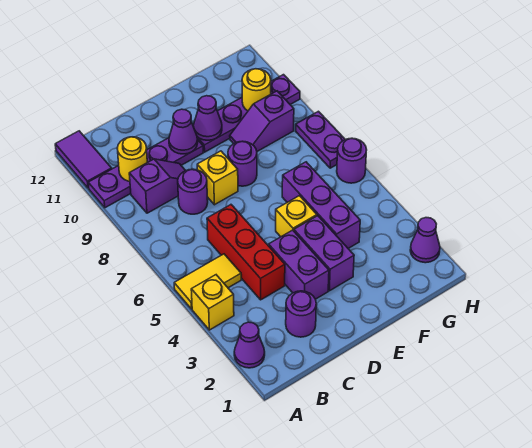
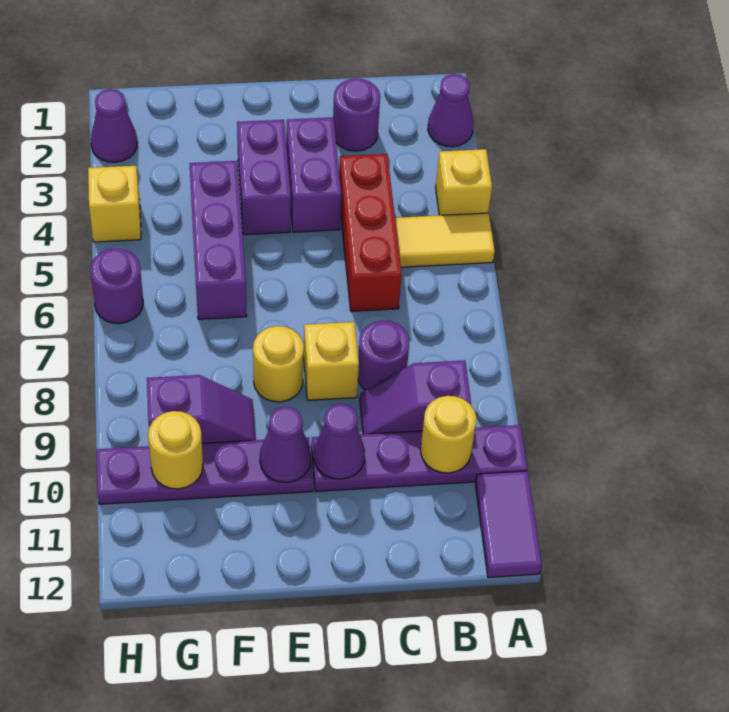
yellow 1x1 brick [276,196,317,237] -> yellow 1x1 brick moved to [88,166,141,242]
purple 1x1 round brick [228,141,257,186] -> yellow 1x1 round brick [253,326,304,402]
purple 1x2 plate [296,111,345,168] -> none

